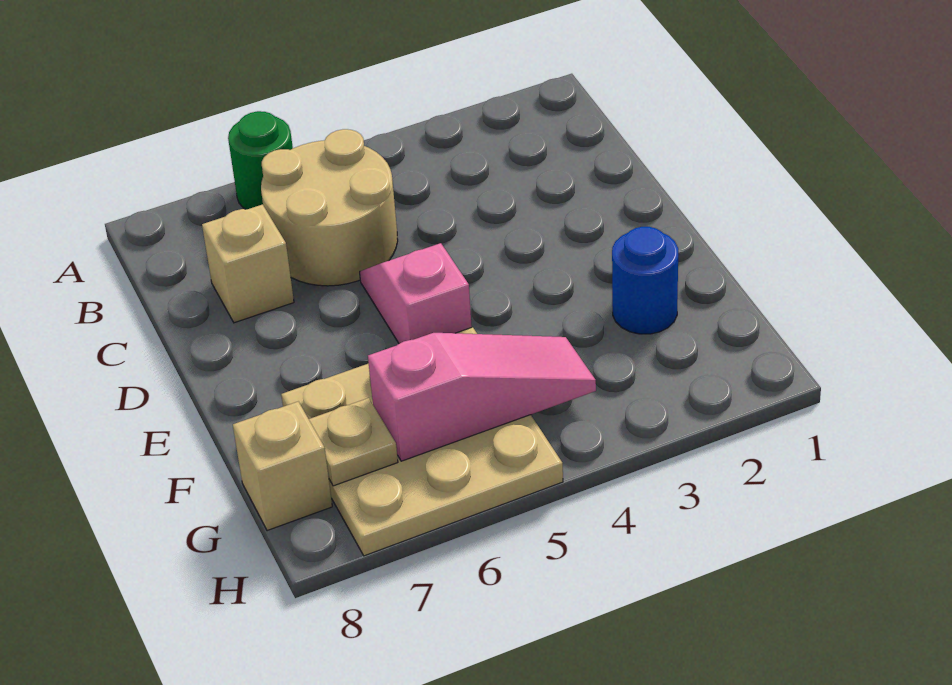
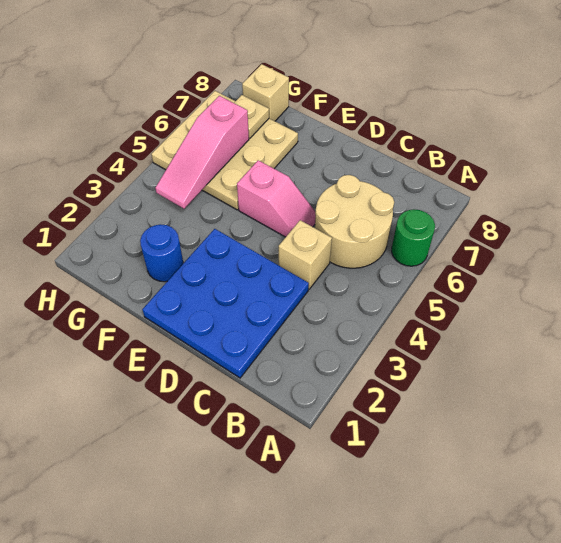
none -> blue 3x3 plate [142,229,309,378]
tan 1x1 brick [202,205,294,323] -> tan 1x1 brick moved to [279,220,332,289]

